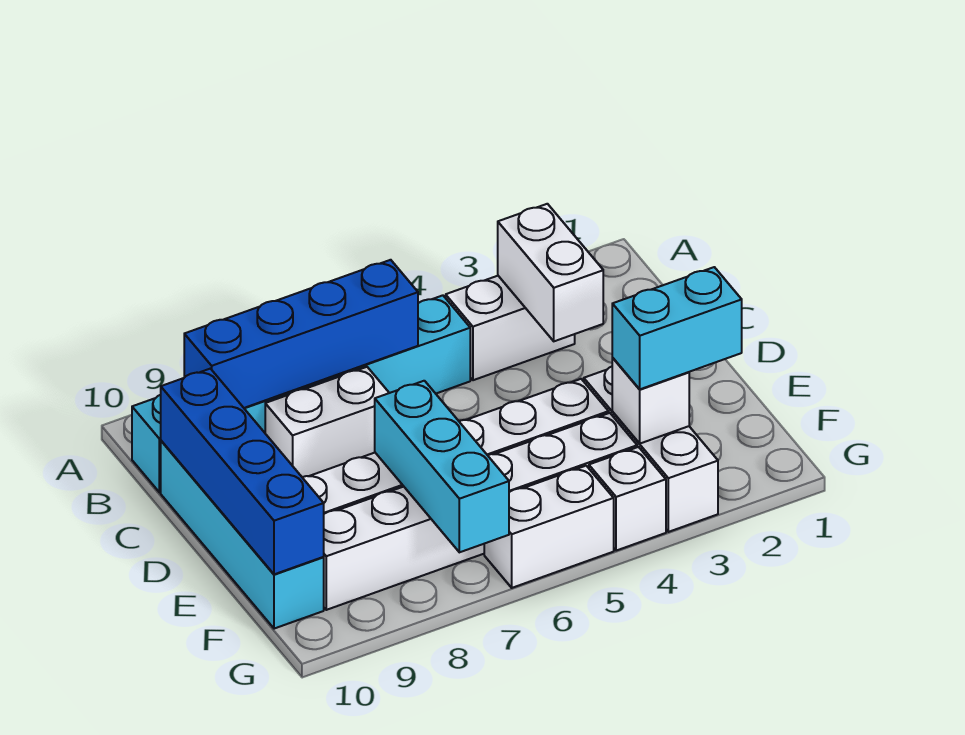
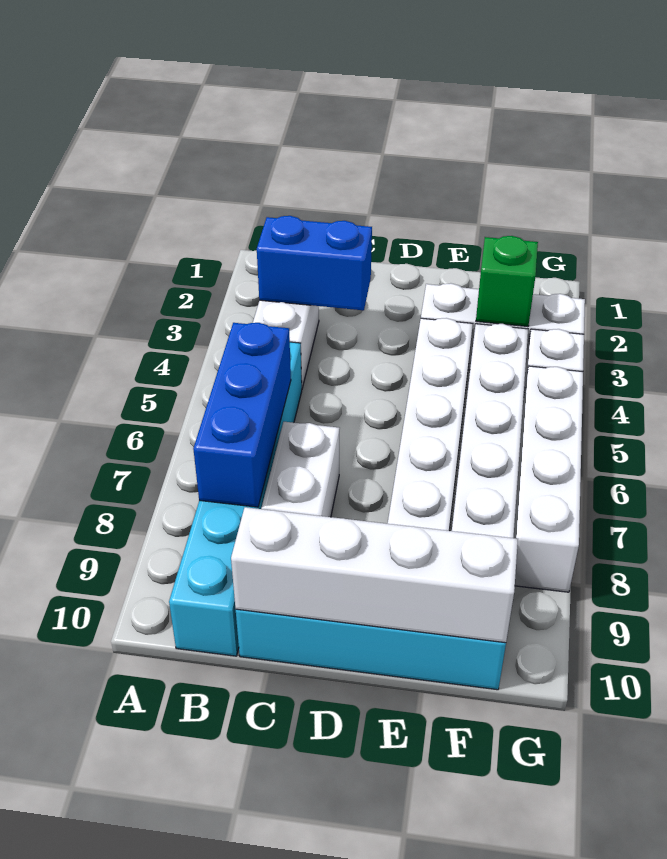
white 1x2 brick [498,204,603,341] -> blue 1x2 brick [257,216,372,310]
blue 1x4 brick [184,260,418,408] -> blue 1x3 brick [193,323,291,507]
blue 1x4 brick [161,369,324,574] -> white 1x4 brick [231,507,518,643]
cyan 1x3 brick [375,381,509,552] -> none
cyan 1x2 brick [612,267,742,389] -> none
white 1x1 brick [612,358,689,443] -> green 1x1 brick [476,236,538,327]
white 1x2 brick [484,466,614,588] -> white 1x4 brick [513,366,583,592]

